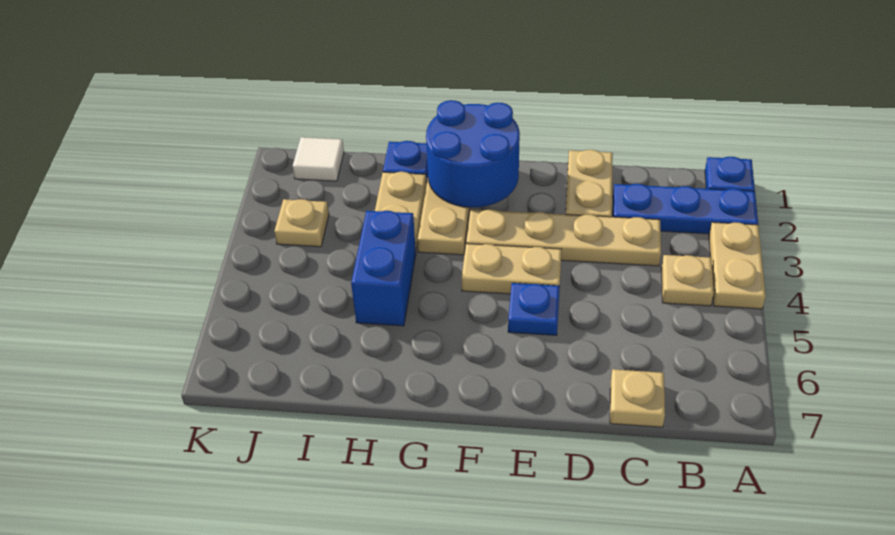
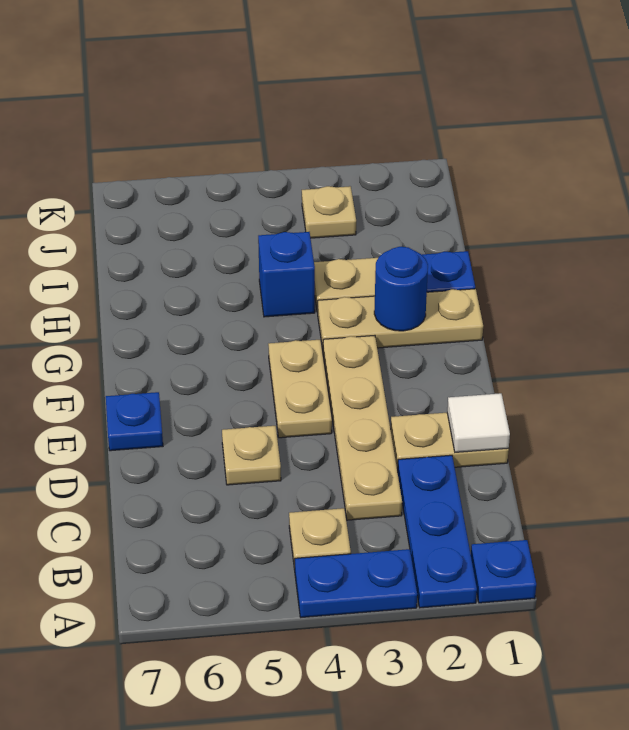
tan 1x2 plate [709,222,766,309] -> blue 1x2 plate [295,549,417,617]
tan 1x1 plate [610,369,665,427] -> tan 1x1 plate moved to [222,426,281,485]
blue 1x1 plate [508,283,560,335] -> blue 1x1 plate moved to [106,392,163,451]
blue 2x2 round brick [426,100,520,207] -> blue 1x1 round brick [374,247,428,331]
blue 1x2 brick [351,211,416,326] -> blue 1x1 brick [258,232,315,317]
white 1x1 tile [293,137,344,181] -> white 1x1 tile moved to [447,393,510,452]

